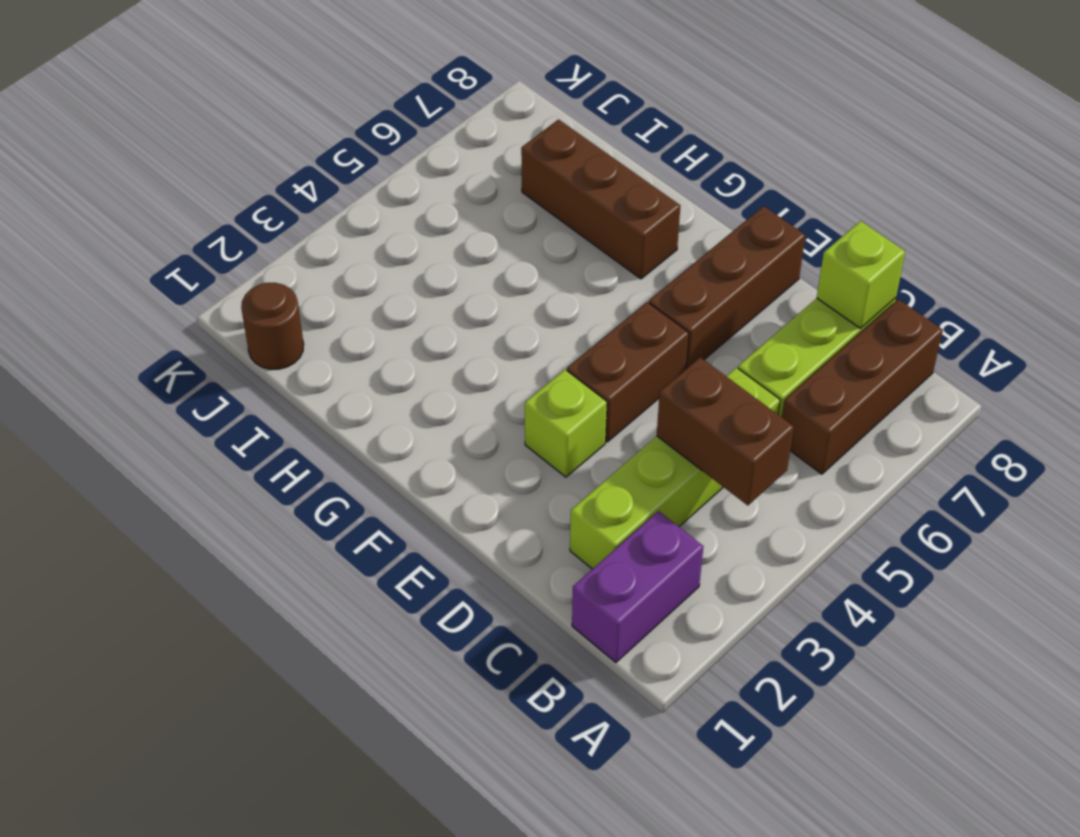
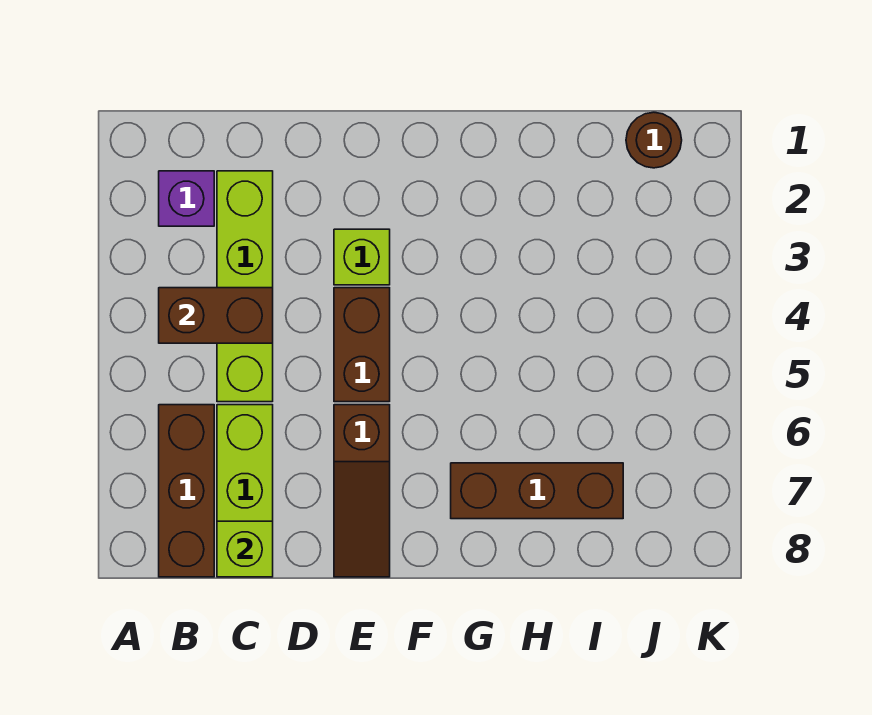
purple 1x2 brick [572,511,704,662] -> purple 1x1 brick [159,171,214,226]
brown 1x3 brick [649,206,805,369] -> brown 1x3 slope [334,405,390,577]

